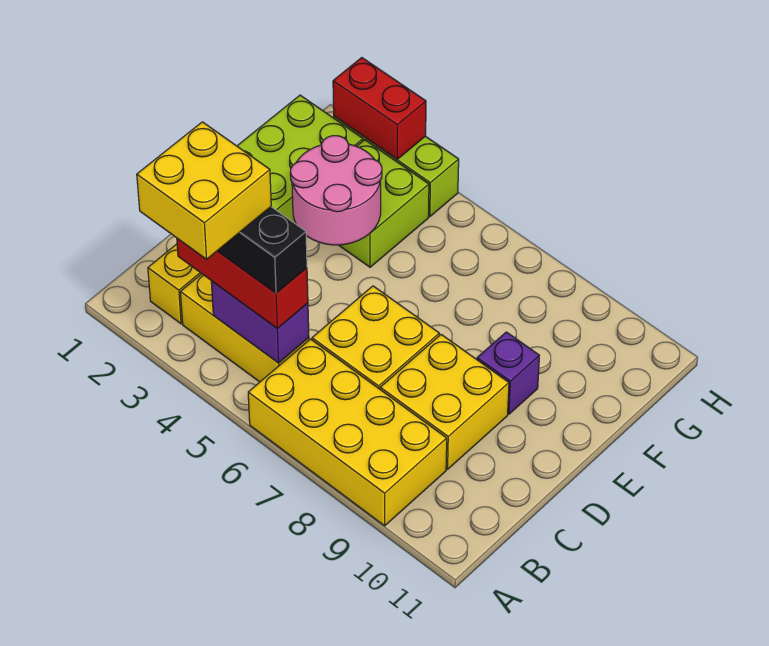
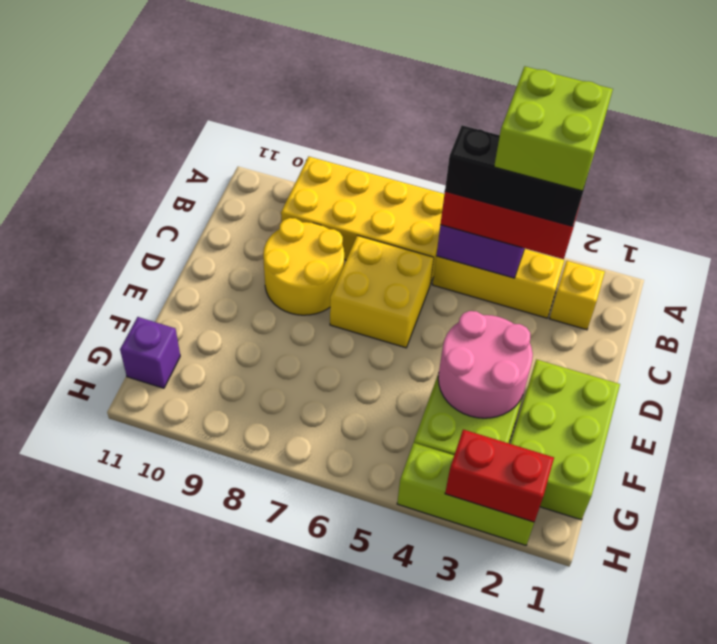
yellow 2x2 brick [137,122,271,259] -> lime 2x2 brick [494,66,613,191]
yellow 2x2 brick [380,335,509,469] -> yellow 2x2 round brick [263,218,344,315]
purple 1x1 brick [477,332,539,414] -> purple 1x1 brick moved to [120,317,180,388]

